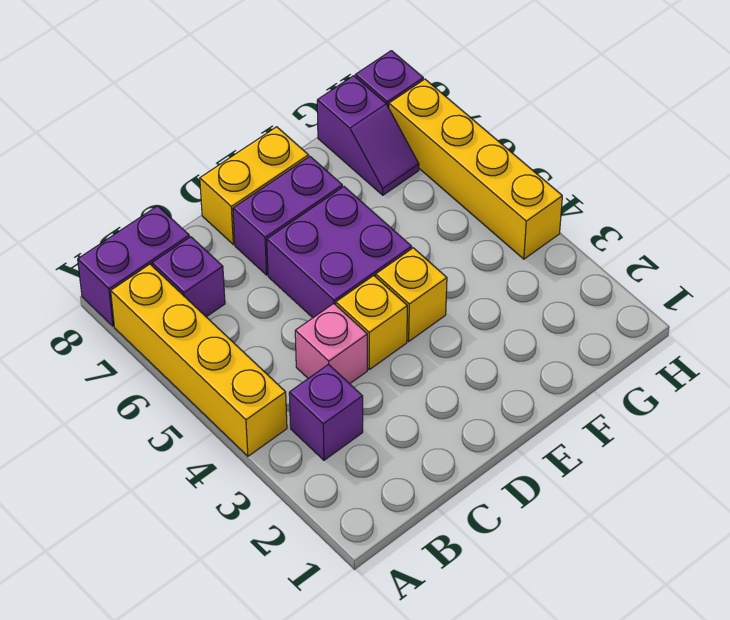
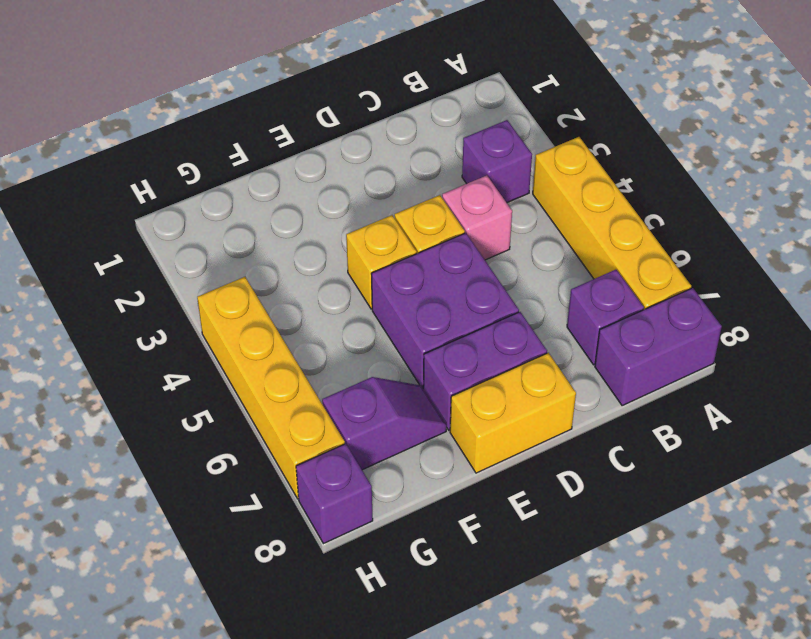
purple 1x2 slope [317,76,419,195] -> purple 1x2 slope turned to [322,377,447,470]

